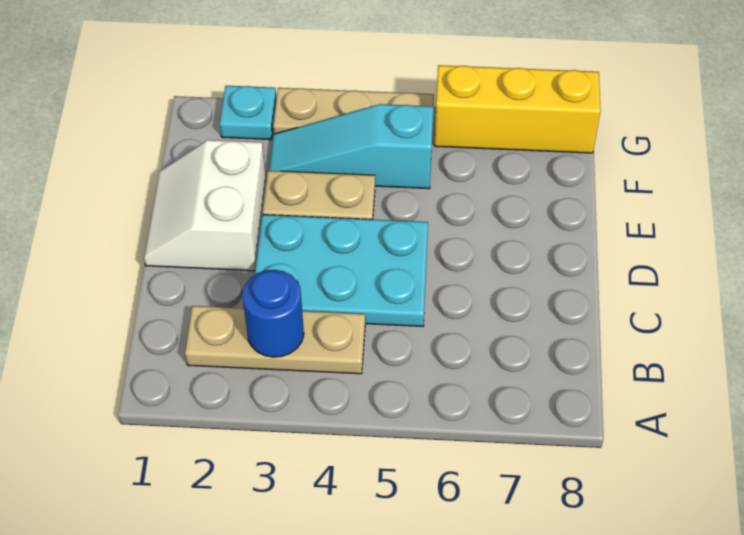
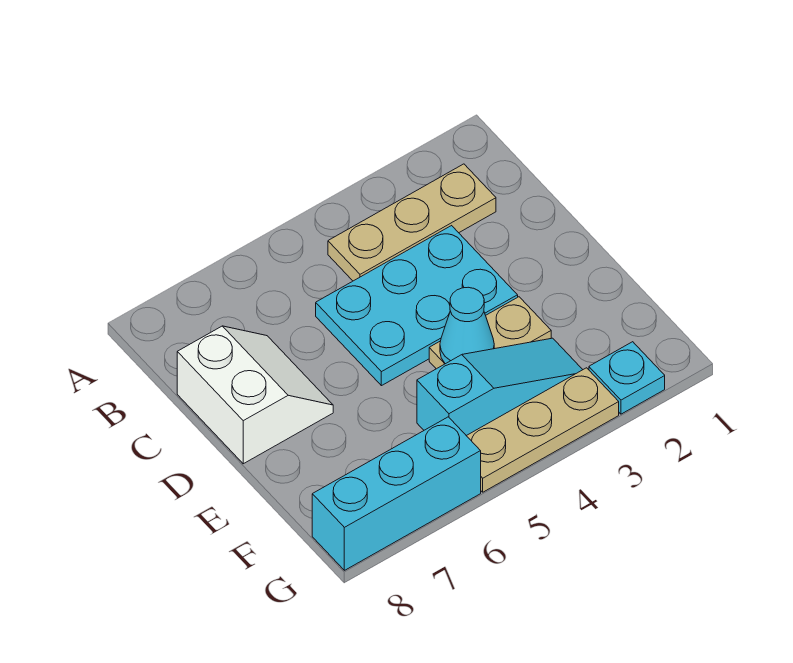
blue 1x1 round brick [242,270,304,357] -> none
white 2x2 slope [144,140,266,271] -> white 2x2 slope moved to [177,326,333,464]
none -> cyan 1x1 cone [440,287,494,364]
yellow 1x3 brick [434,65,601,153] -> cyan 1x3 brick [312,417,481,570]

